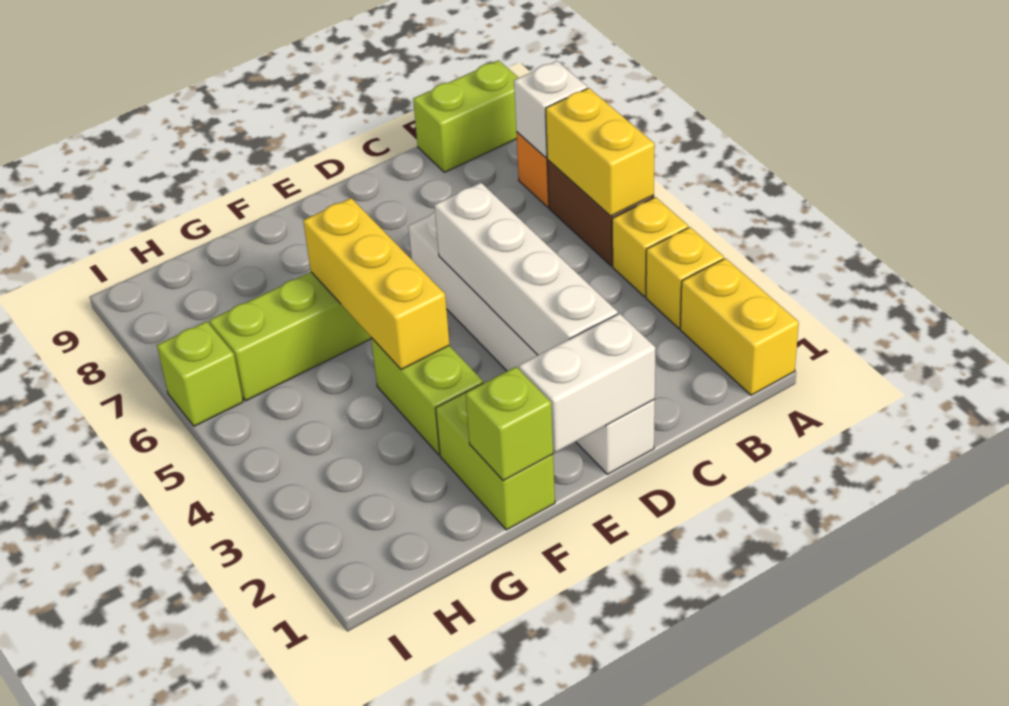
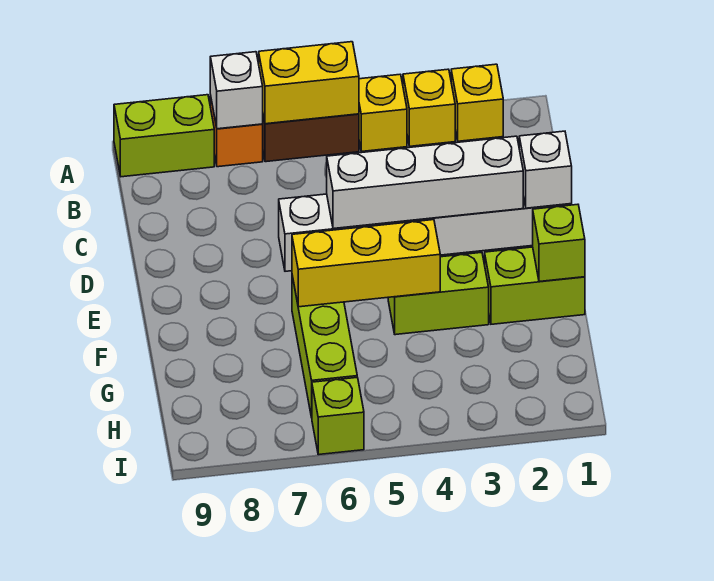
yellow 1x2 brick [680,258,799,395] -> yellow 1x1 brick [451,64,503,141]
lime 1x2 brick [413,60,518,172] -> lime 1x2 brick turned to [114,95,214,177]
white 1x2 brick [519,313,655,452] -> white 1x1 brick [519,131,572,208]

